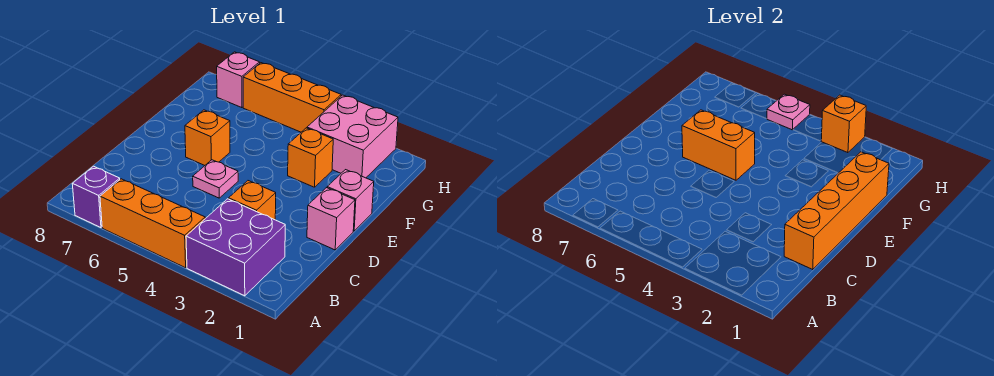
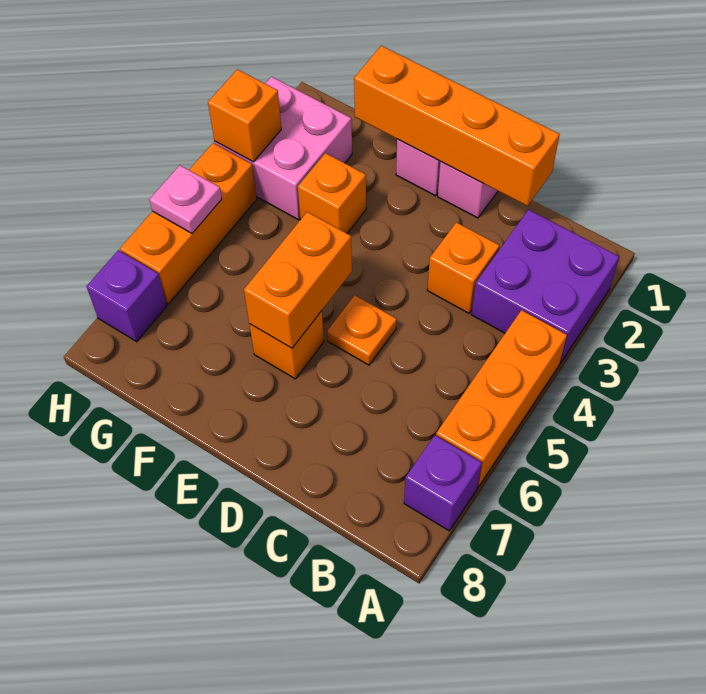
pink 1x1 plate [193,160,238,198] -> orange 1x1 plate [327,295,397,365]
pink 1x1 brick [217,52,260,108] -> purple 1x1 brick [87,250,167,342]

